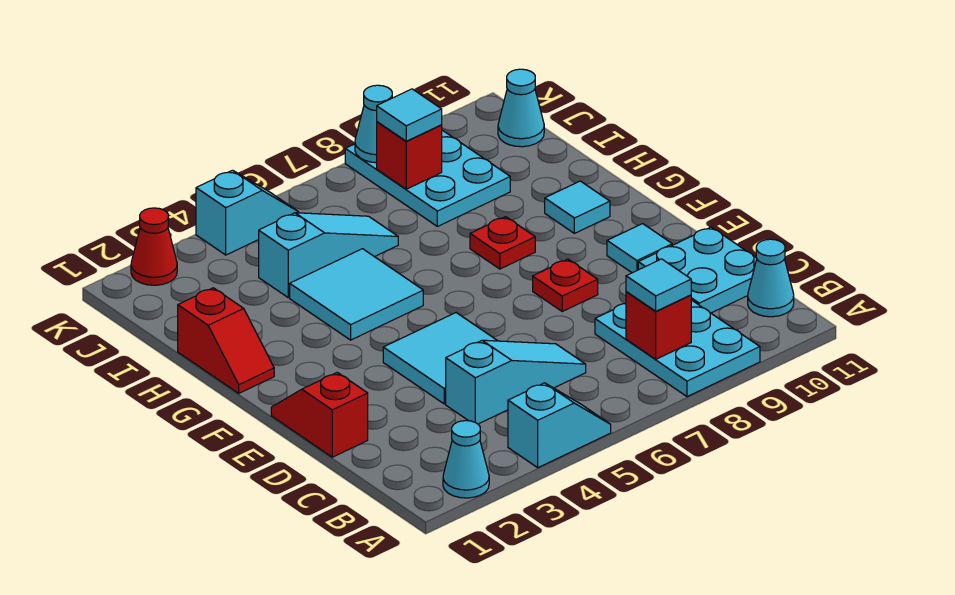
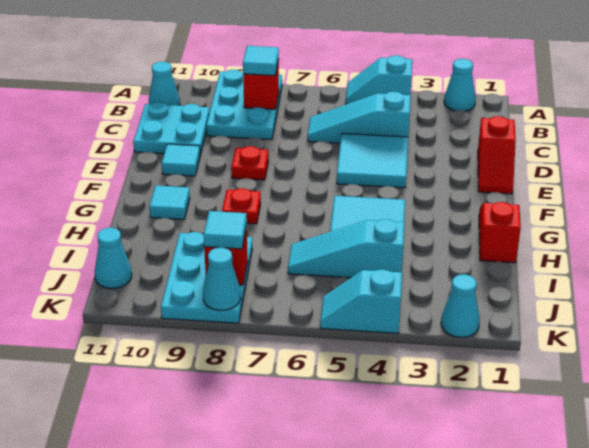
red 1x1 cone [131,208,177,285] -> cyan 1x1 cone [441,274,480,337]

